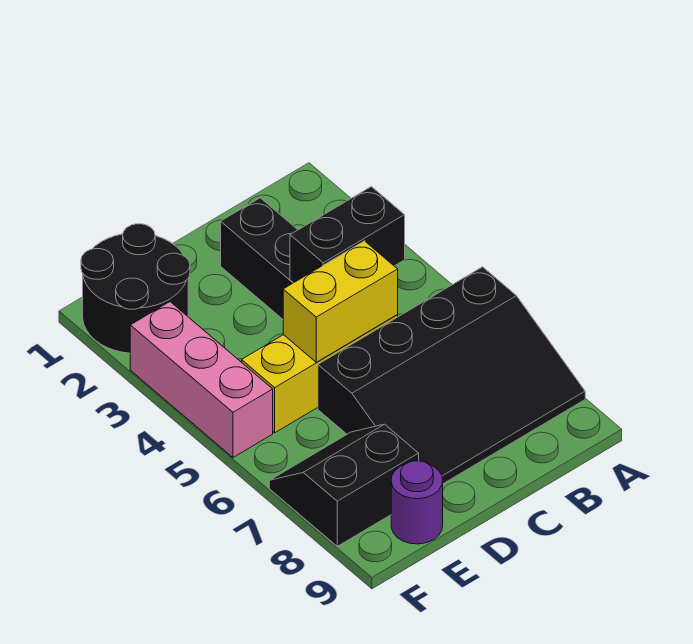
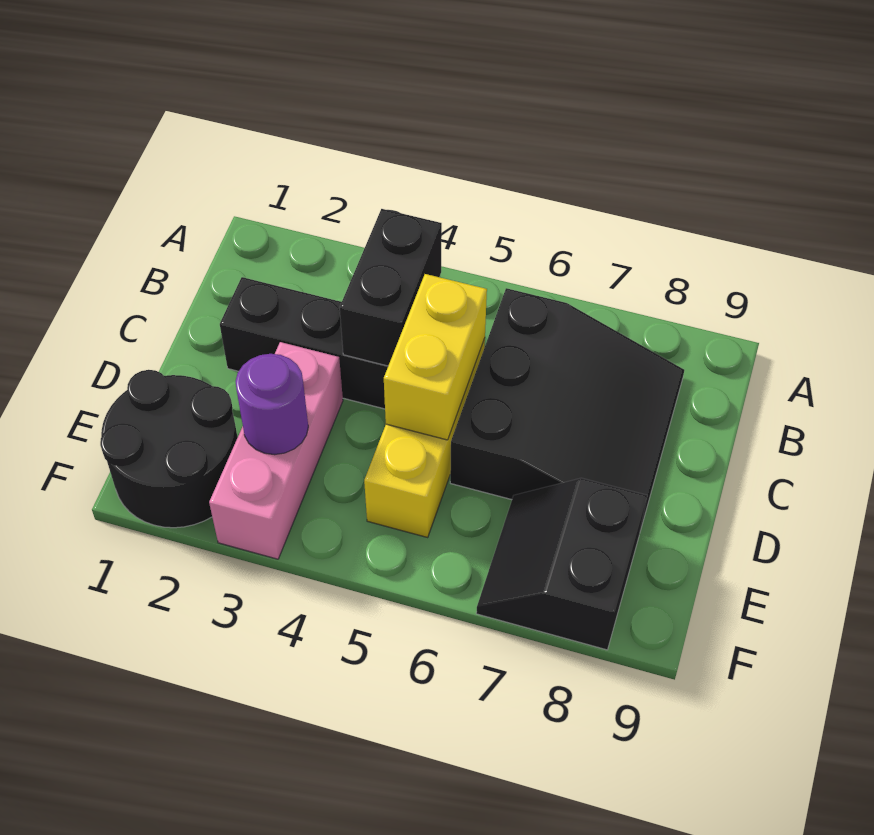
black 3x4 slope [318,267,585,484] -> black 3x3 slope [450,288,684,531]
purple 1x1 round brick [391,461,443,544] -> purple 1x1 round brick moved to [235,354,308,455]
pink 1x3 brick [130,302,273,457] -> pink 1x3 brick turned to [209,342,343,559]

